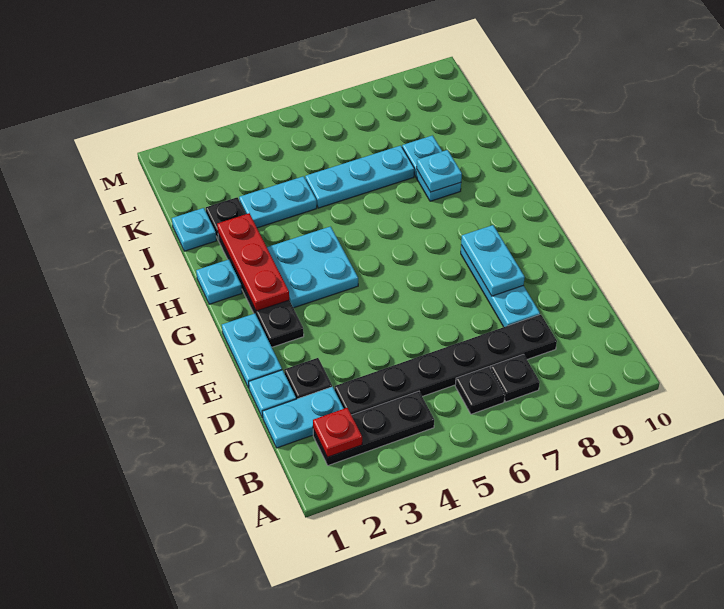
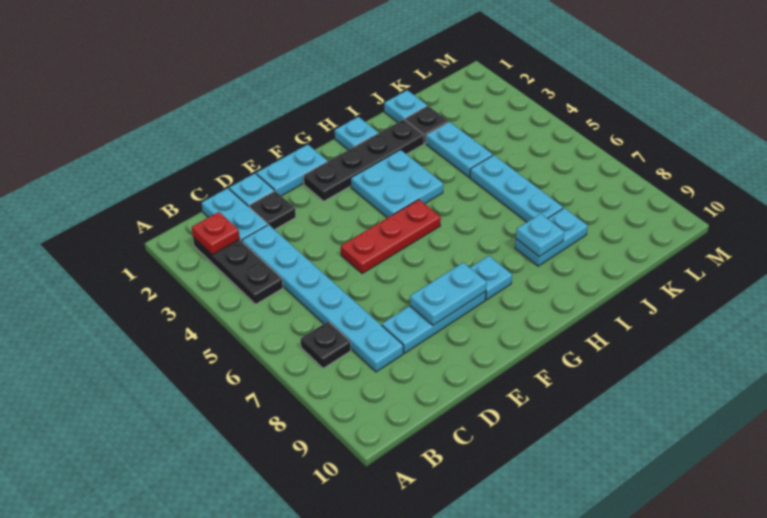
black 1x1 plate [455,367,505,414] -> none
black 1x6 plate [335,314,557,415] -> cyan 1x6 plate [242,225,403,372]
red 1x3 plate [217,213,289,311] -> red 1x3 plate moved to [341,200,441,274]
none -> cyan 1x1 plate [470,256,512,300]

